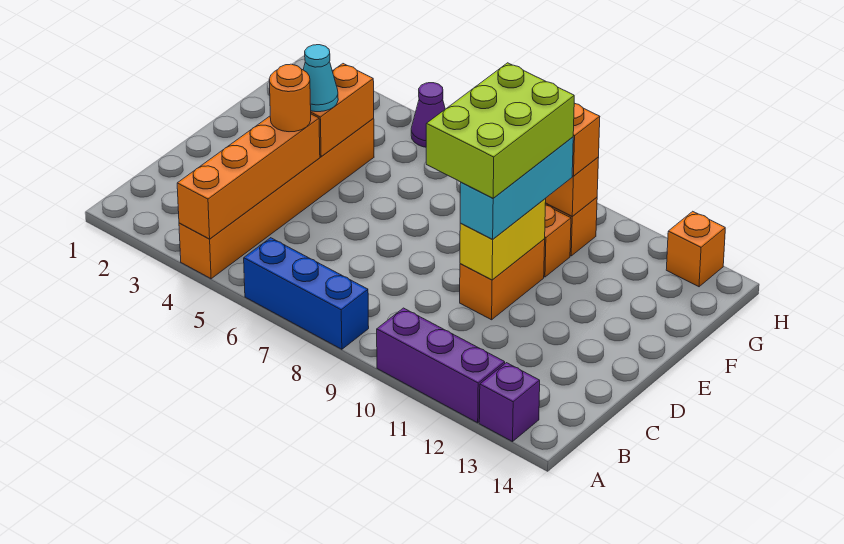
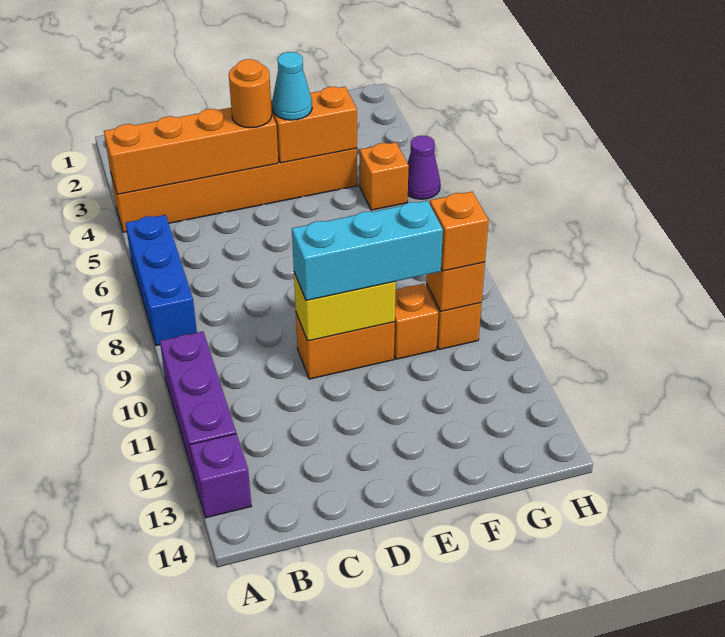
lime 2x3 brick [426,63,574,198] -> none
orange 1x1 brick [666,211,725,287] -> orange 1x1 brick moved to [360,142,409,210]

